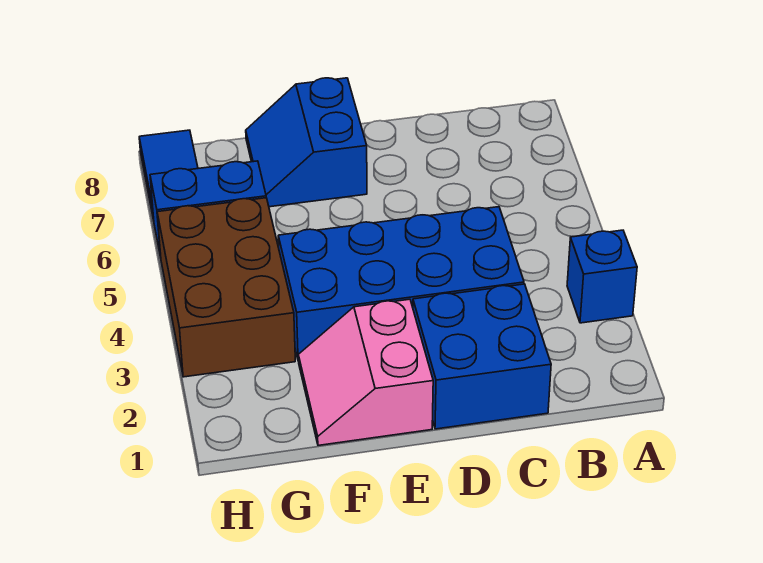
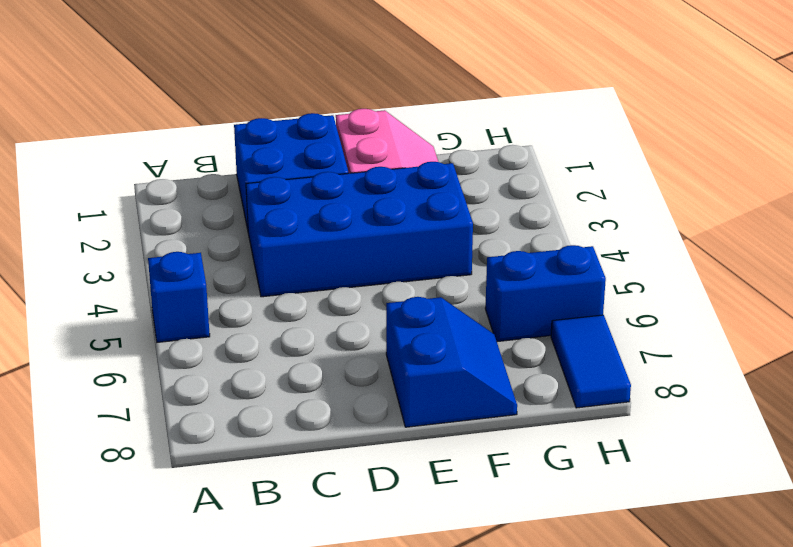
blue 1x1 brick [567,230,637,323] -> blue 1x1 brick moved to [148,252,210,342]
brown 2x3 brick [157,198,295,377] -> none

